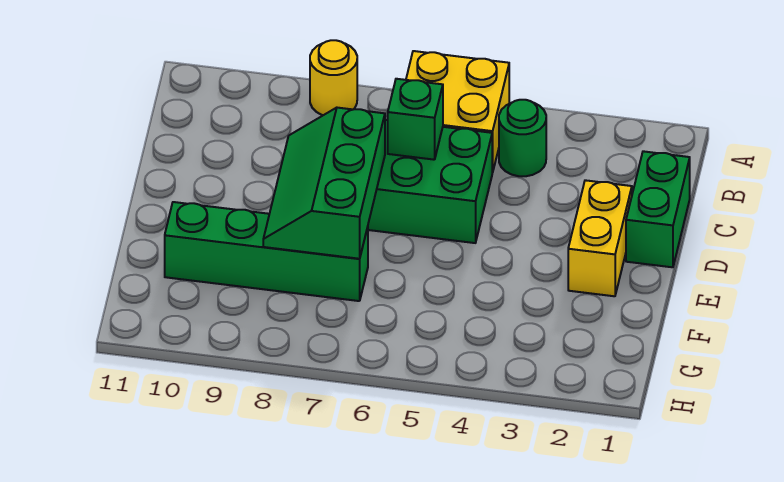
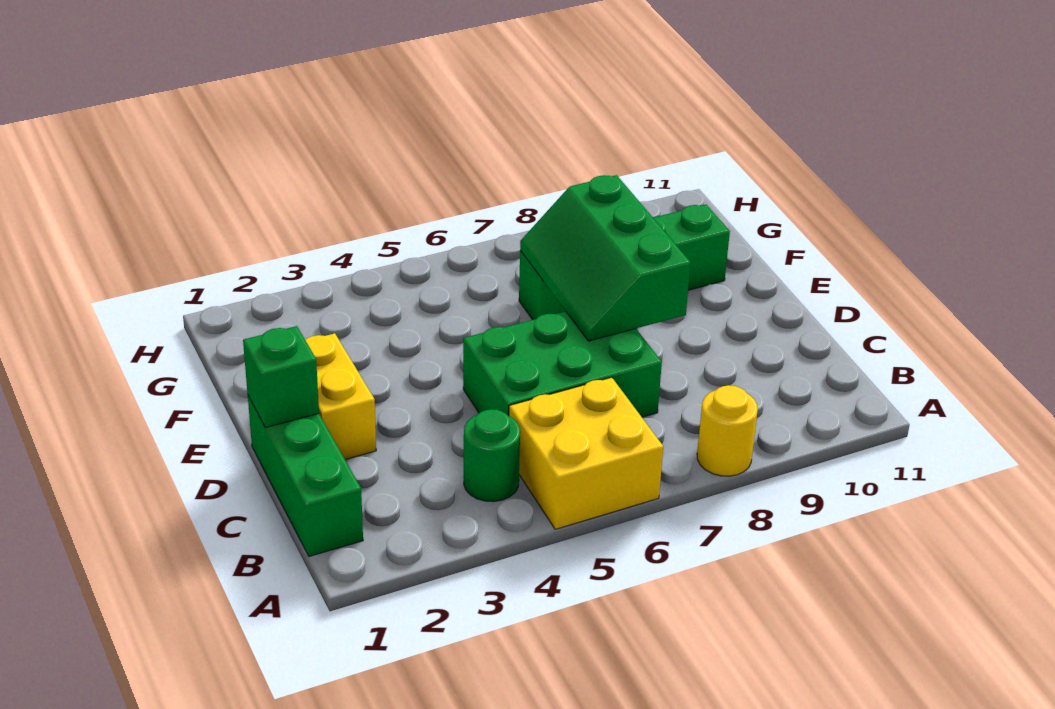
green 1x2 brick [626,151,690,267] -> green 1x3 brick [248,396,363,556]
green 1x1 brick [388,79,443,160] -> green 1x1 brick moved to [243,326,319,428]
green 2x3 slope [263,108,385,259] -> green 2x3 slope turned to [520,175,691,341]

